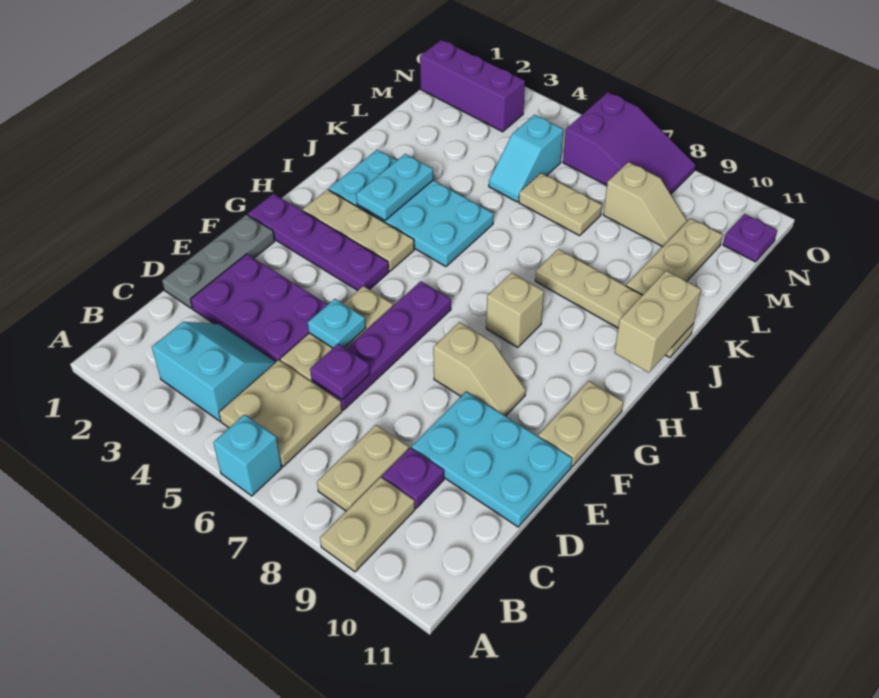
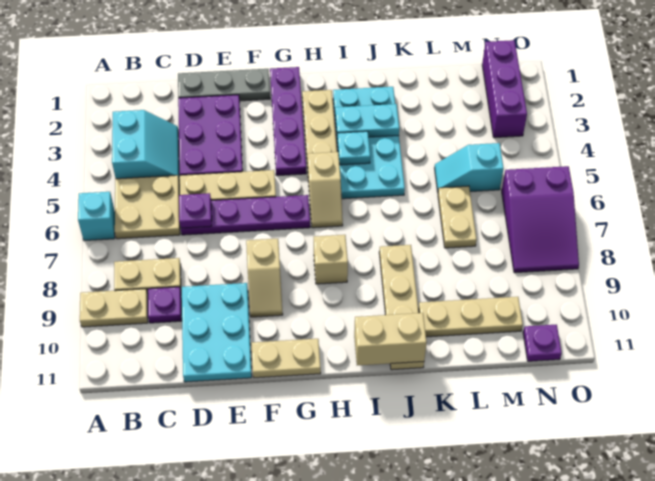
cyan 1x1 plate [308,299,366,348] -> cyan 1x1 plate moved to [338,131,370,165]
tan 1x2 slope [603,162,687,247] -> tan 1x2 slope moved to [308,152,343,228]

